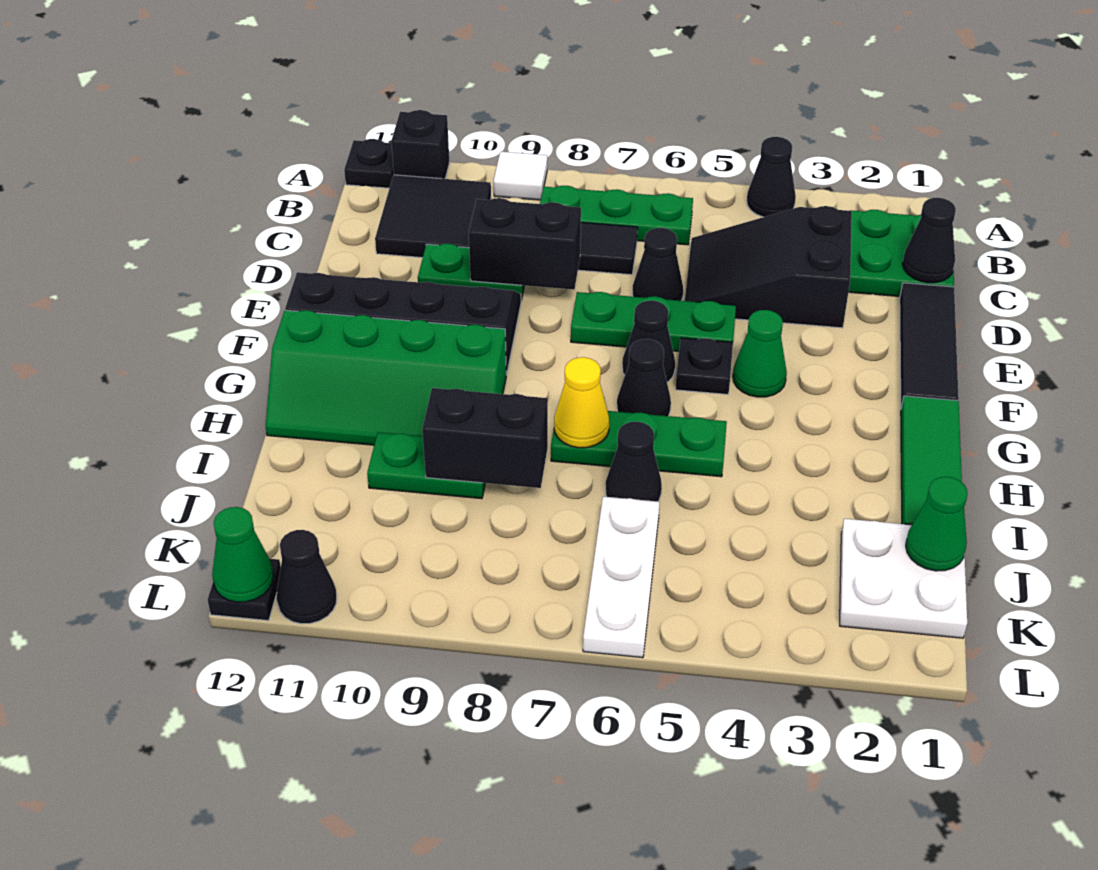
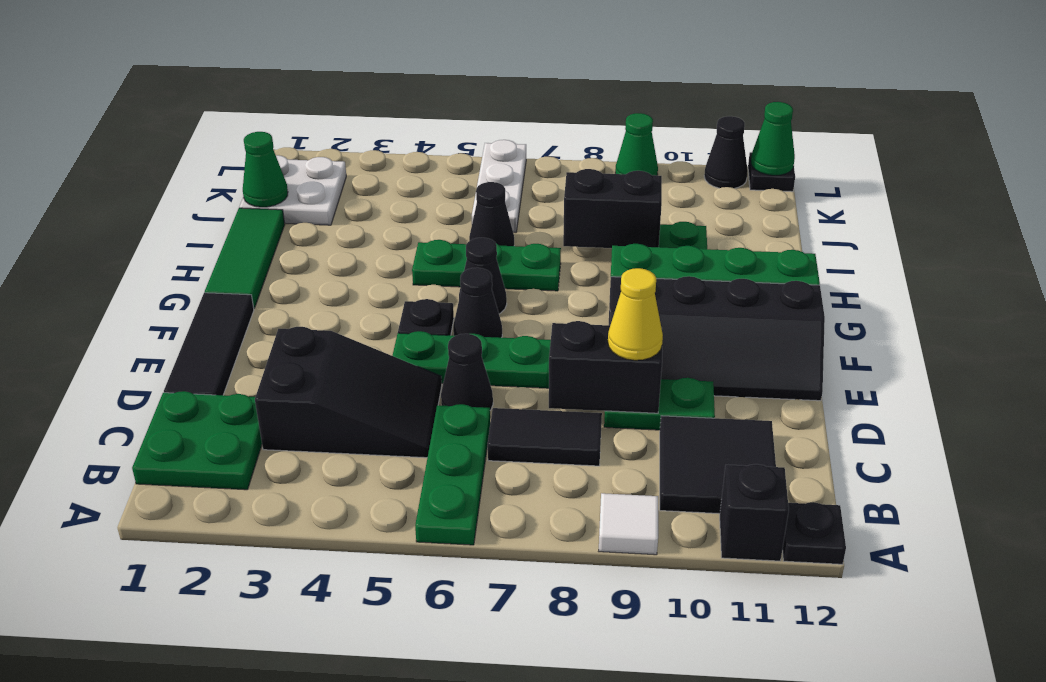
black 1x1 cone [747,137,796,217] -> none
green 1x3 plate [540,186,693,245] -> green 1x3 plate turned to [415,404,490,545]
black 1x1 cone [903,198,956,283] -> none
green 1x1 cone [733,310,787,397] -> green 1x1 cone moved to [615,113,658,176]
yellow 1x1 cone [554,357,609,448] -> yellow 1x1 cone moved to [608,268,663,360]

